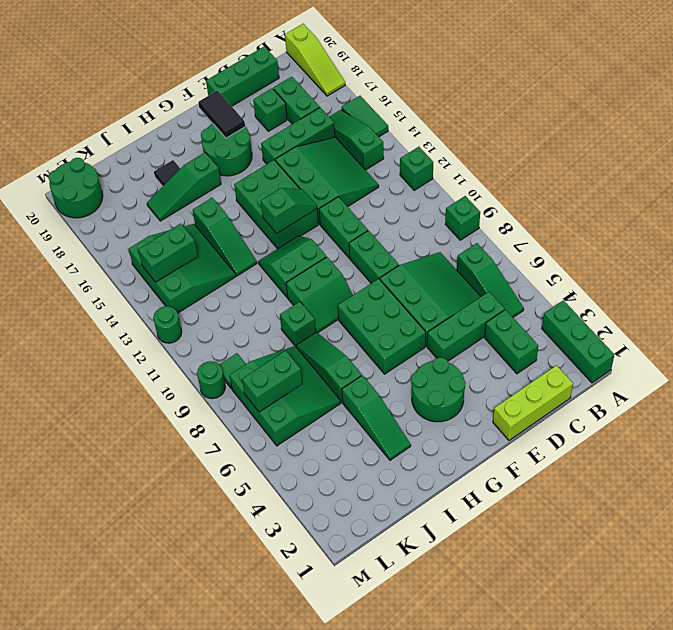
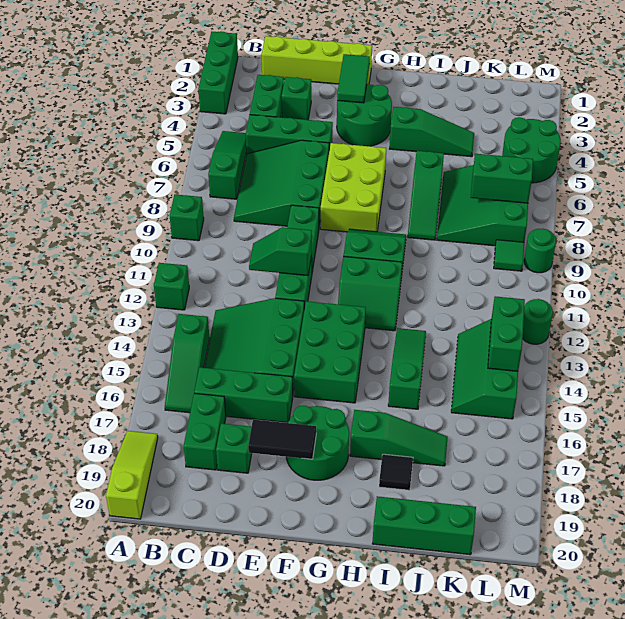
green 1x2 tile [342,96,388,137] -> green 1x2 tile moved to [337,54,370,103]
lime 1x3 brick [493,365,573,440] -> lime 1x4 brick [262,36,372,84]
green 1x3 brick [206,46,279,106] -> green 1x3 brick moved to [372,496,476,555]
green 2x3 brick [338,279,426,374] -> lime 2x3 brick [320,143,386,232]
green 1x2 slope [261,188,317,233] -> green 1x2 slope moved to [249,227,312,276]
black 1x2 tile [198,91,245,138] -> black 1x2 tile turned to [248,420,316,459]
green 1x3 slope [342,375,411,460] -> green 1x3 slope turned to [389,107,474,157]
green 1x1 brick [280,302,316,346] -> green 1x1 brick moved to [282,77,311,120]
green 3x3 slope [129,224,236,313] -> green 2x3 slope [451,319,518,419]
green 1x2 brick [138,223,197,282] -> green 1x2 brick turned to [488,296,525,371]
green 2x2 round brick [48,158,103,218] -> green 2x2 round brick moved to [502,117,561,183]

